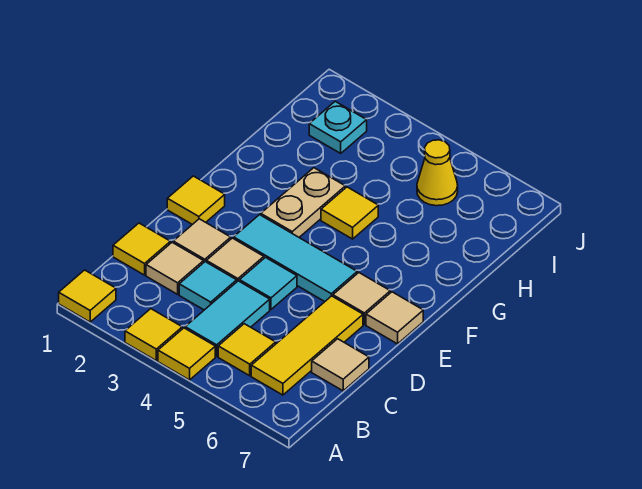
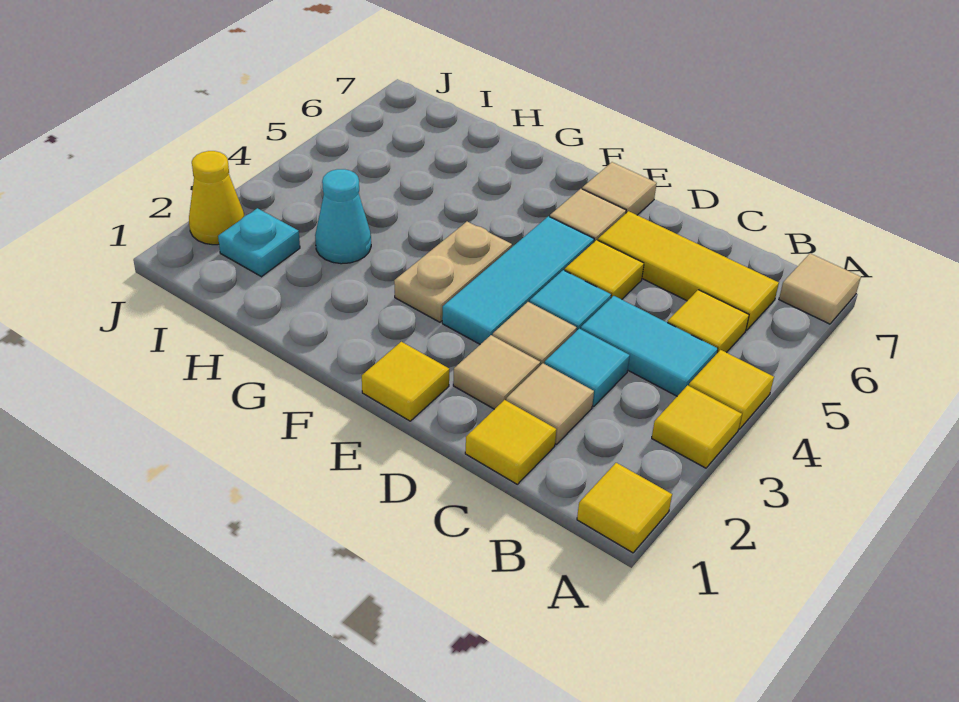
tan 1x1 tile [312,339,369,391] -> tan 1x1 tile moved to [779,253,861,324]
tan 1x2 plate [261,168,345,237] -> tan 1x2 plate turned to [394,222,512,322]
yellow 1x1 tile [321,187,378,239] -> yellow 1x1 tile moved to [565,240,644,299]
none -> cyan 1x1 cone [315,169,371,264]
yellow 1x1 cone [417,140,458,206] -> yellow 1x1 cone moved to [189,151,244,245]

